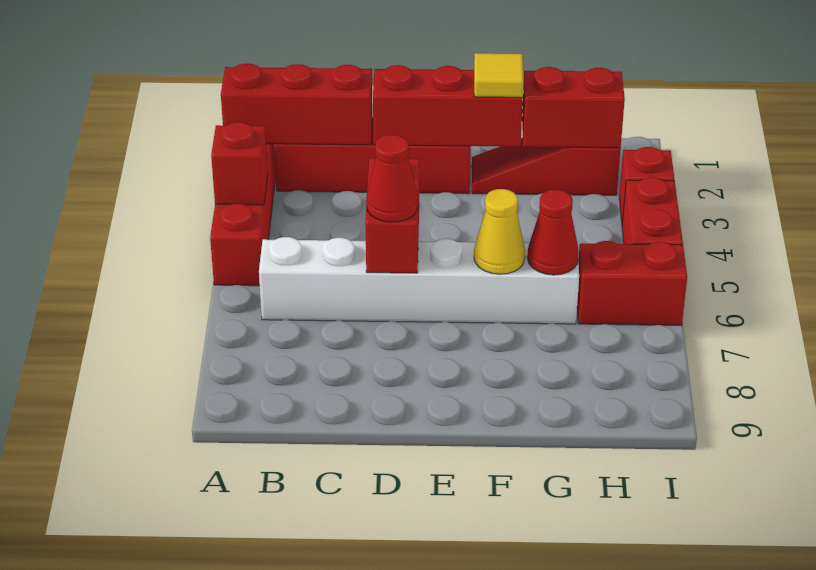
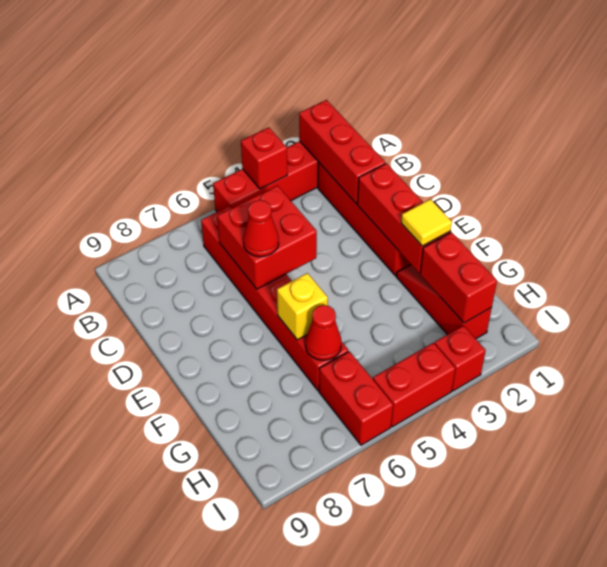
white 1x6 brick [259,237,579,324] -> red 1x6 brick [201,206,348,391]
red 1x2 brick [365,158,419,273] -> red 2x2 brick [217,186,317,289]
yellow 1x1 cone [474,189,525,274] -> yellow 1x1 brick [277,273,328,340]

